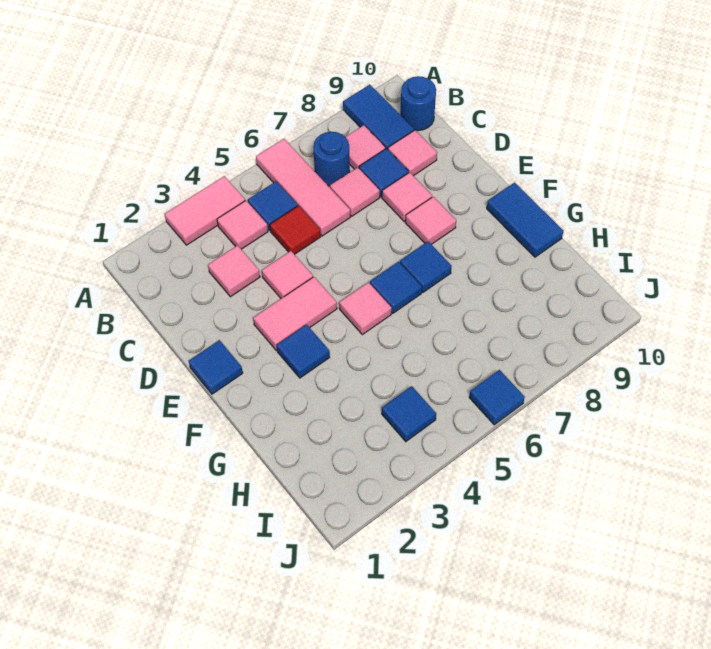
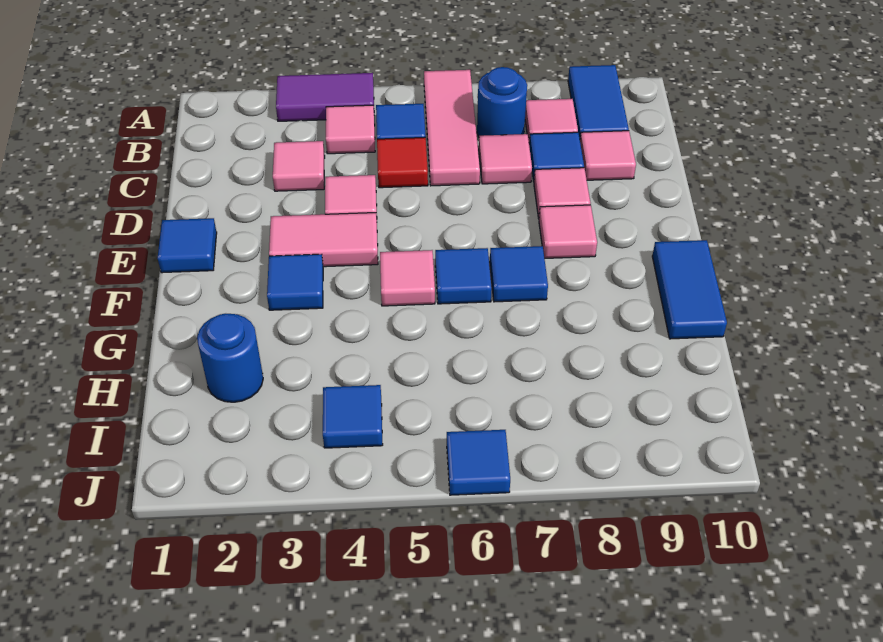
pink 1x2 tile [165,176,245,245] -> purple 1x2 tile [276,73,374,121]
blue 1x1 round brick [400,76,436,131] -> blue 1x1 round brick moved to [197,314,263,402]

